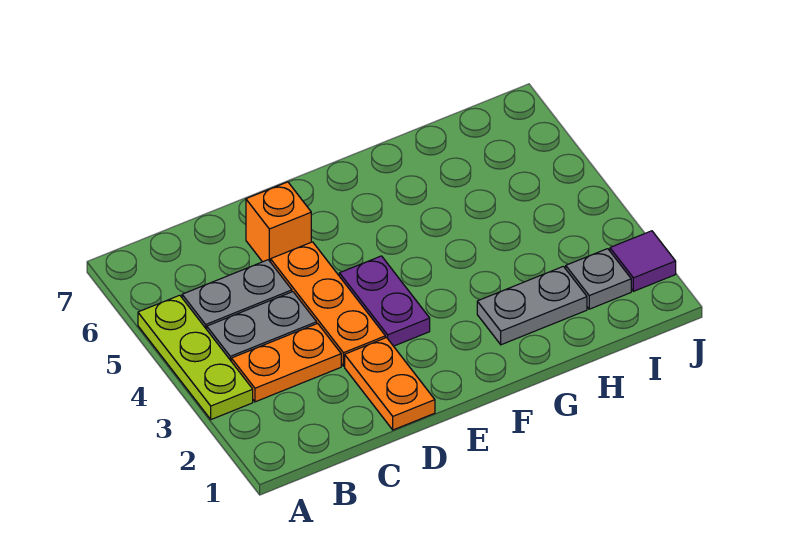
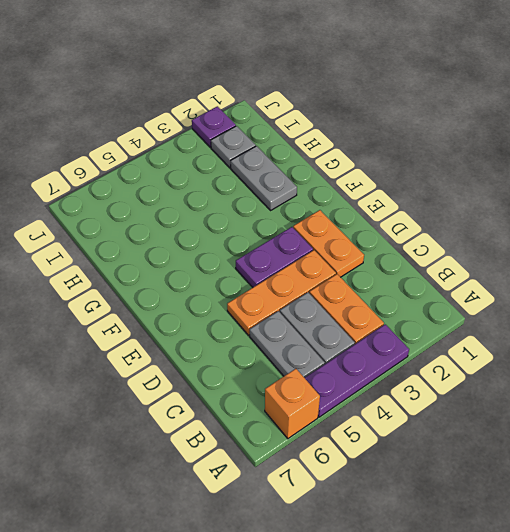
lime 1x3 plate [138,295,253,419] -> purple 1x3 plate [305,324,409,417]
orange 1x2 plate [345,338,435,430] -> orange 1x2 plate turned to [293,210,364,277]
orange 1x1 brick [246,182,311,262] -> orange 1x1 brick moved to [265,369,320,439]
purple 1x1 tile [610,231,676,291] -> purple 1x1 plate [192,106,236,147]

